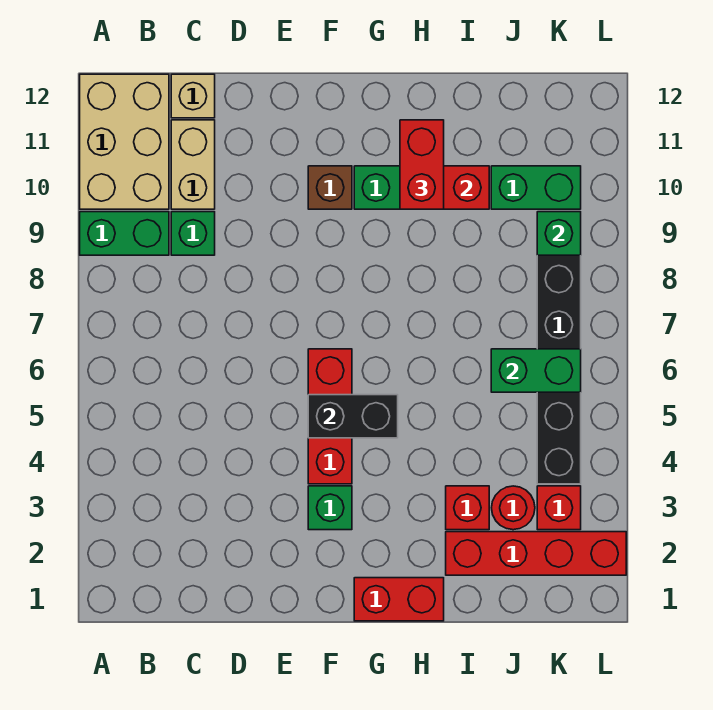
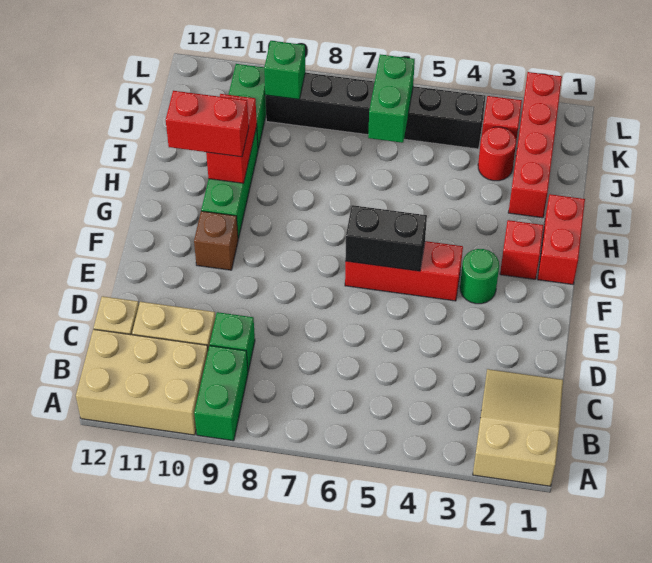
none -> tan 2x3 slope [473,369,563,486]
green 1x1 brick [308,486,352,530] -> green 1x1 round brick [460,249,499,304]
black 1x2 brick [308,395,398,438] -> black 1x2 brick turned to [345,205,427,271]
red 1x1 brick [446,486,489,530] -> red 1x1 brick moved to [500,220,544,279]

